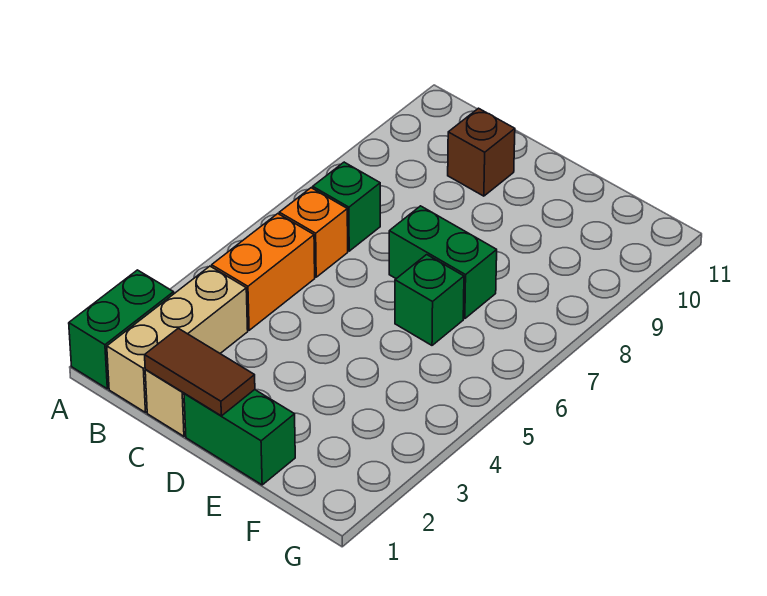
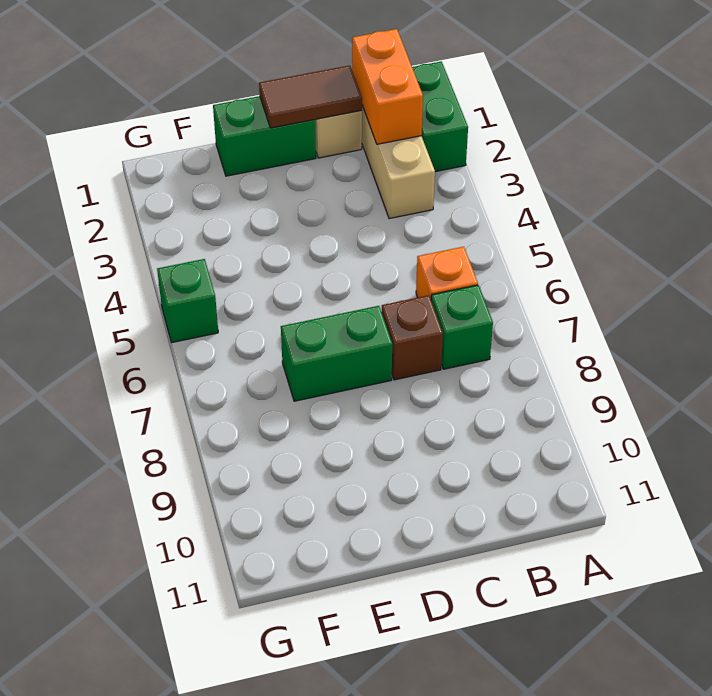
orange 1x2 brick [212,214,315,330] -> orange 1x2 brick moved to [352,29,423,144]
brown 1x1 brick [448,108,515,196] -> brown 1x1 brick moved to [382,295,443,380]
green 1x1 brick [395,255,464,345] -> green 1x1 brick moved to [157,259,218,343]

